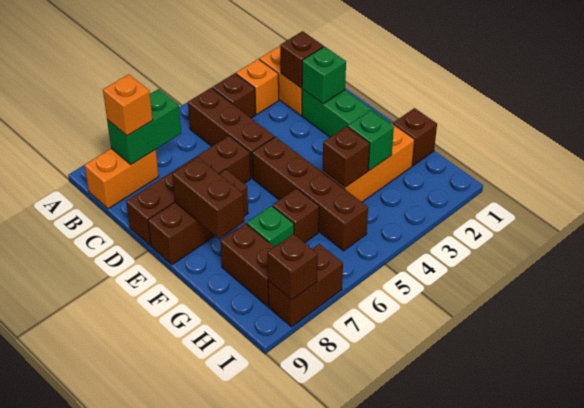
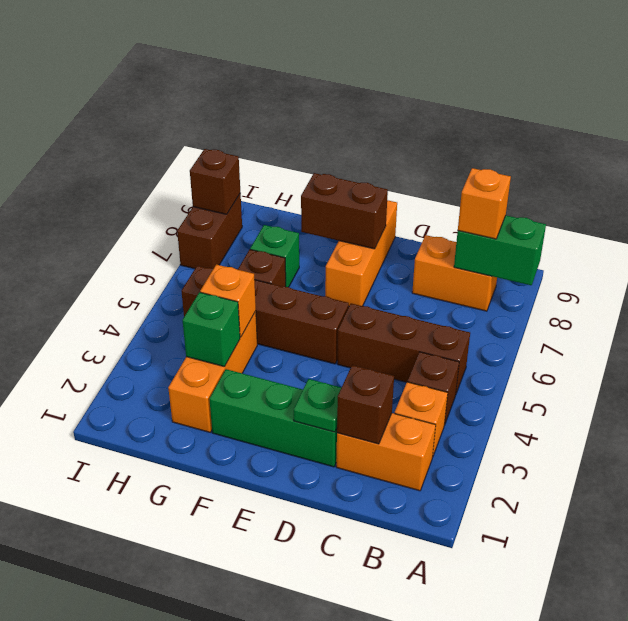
green 1x2 brick [107,89,181,164] -> green 1x2 brick turned to [454,215,546,285]
orange 1x2 brick [84,149,159,209] -> orange 1x2 brick turned to [412,235,497,311]
green 1x1 brick [302,46,346,104] -> green 1x1 plate [294,379,341,432]
brown 1x4 brick [126,136,251,246] -> none
brown 1x3 brick [148,169,248,265] -> orange 1x3 brick [325,200,397,306]
brown 1x1 brick [393,108,437,166] -> none
brown 1x1 brick [323,126,370,187] -> orange 1x1 brick [200,264,256,337]
brown 1x2 brick [220,223,274,306] -> none

